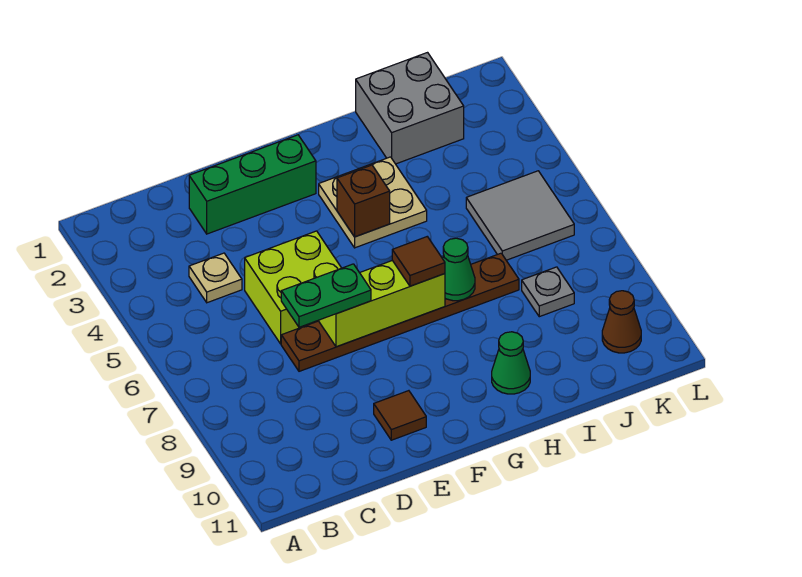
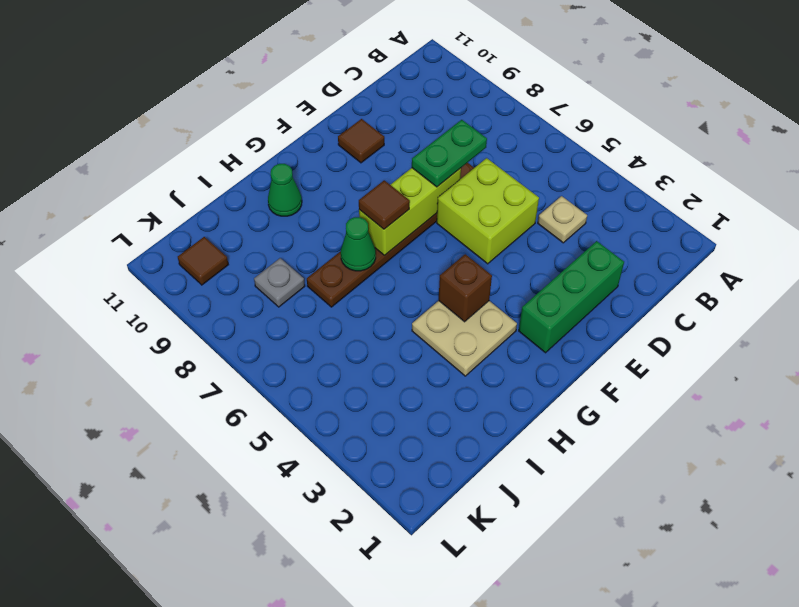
grey 2x2 brick [356,53,464,164] -> none
grey 2x2 tile [466,171,574,260] -> none
brown 1x1 cone [602,291,641,353] -> brown 1x1 tile [178,237,228,285]

